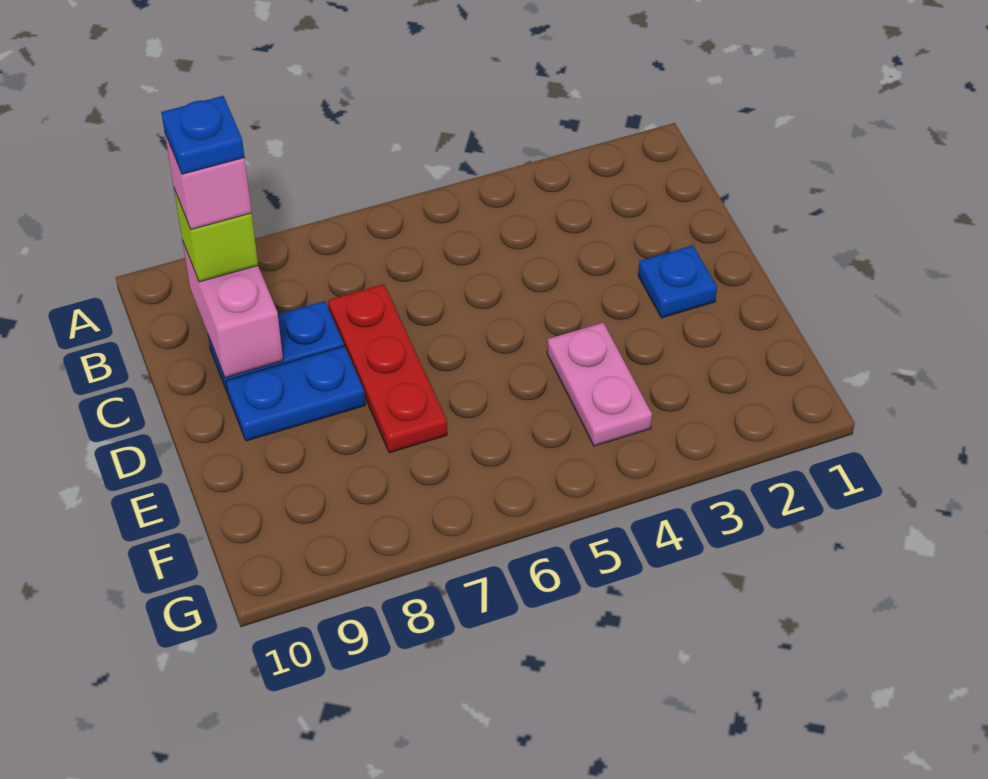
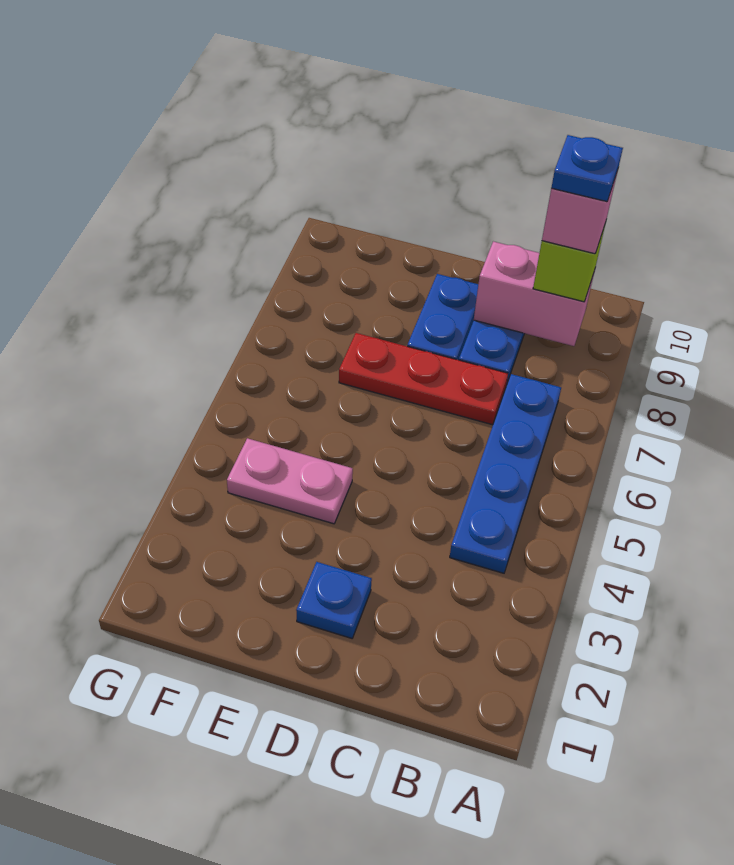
none -> blue 1x4 plate [450,374,561,573]

